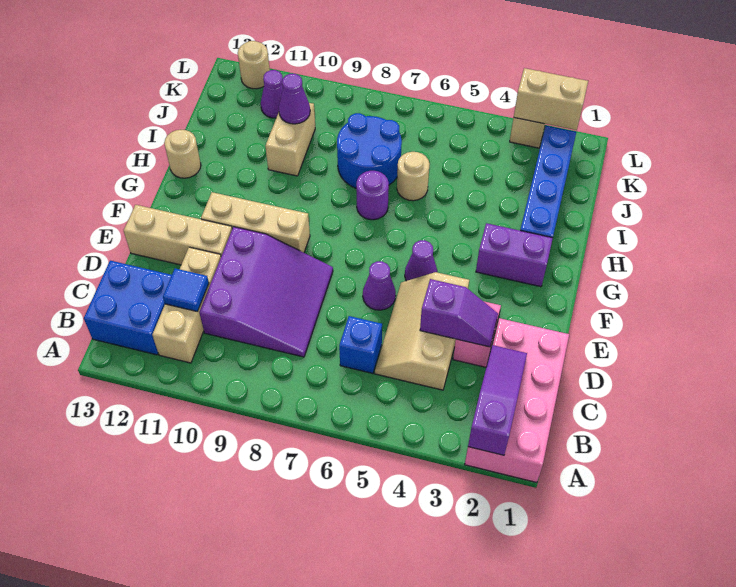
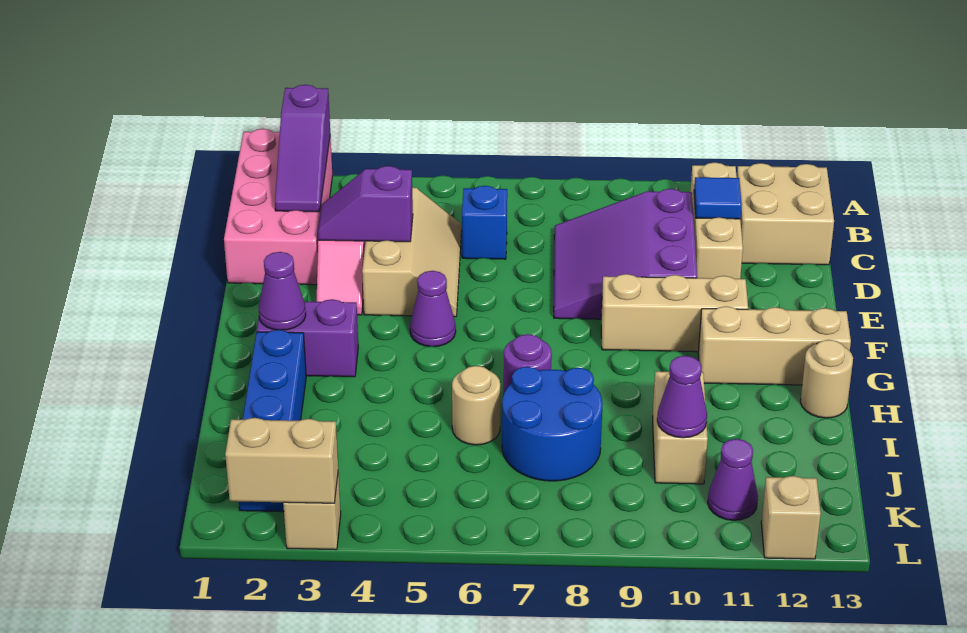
blue 2x2 brick [84,261,172,355] -> tan 2x2 brick [737,163,834,265]
purple 1x1 cone [363,261,396,310] -> purple 1x1 cone moved to [258,252,306,330]
tan 1x3 brick [124,205,232,265] -> tan 1x3 brick moved to [698,306,851,385]
tan 1x1 round brick [238,41,270,89] -> tan 1x1 brick [761,476,821,559]

